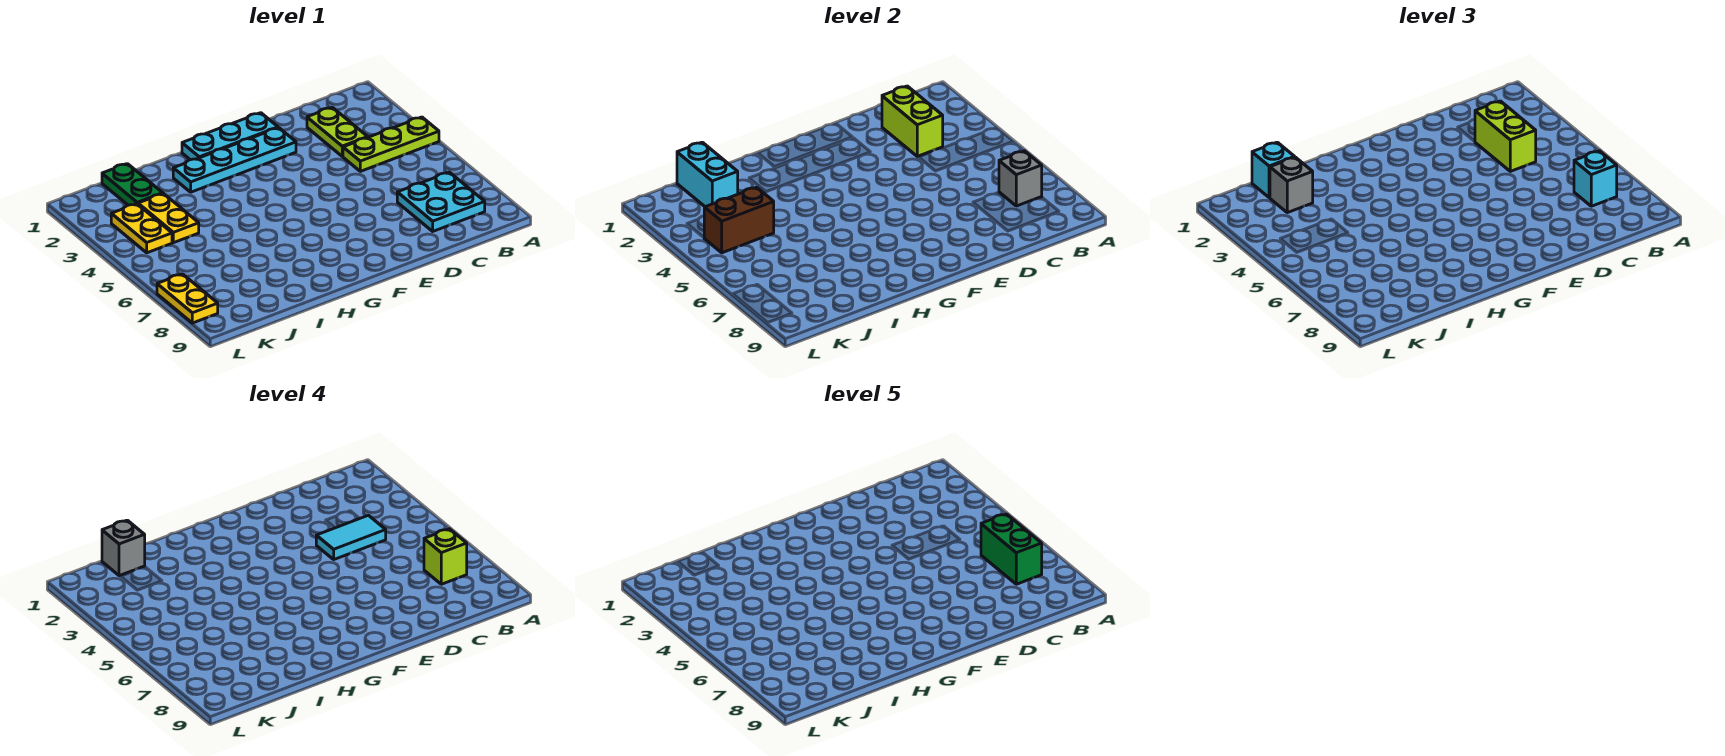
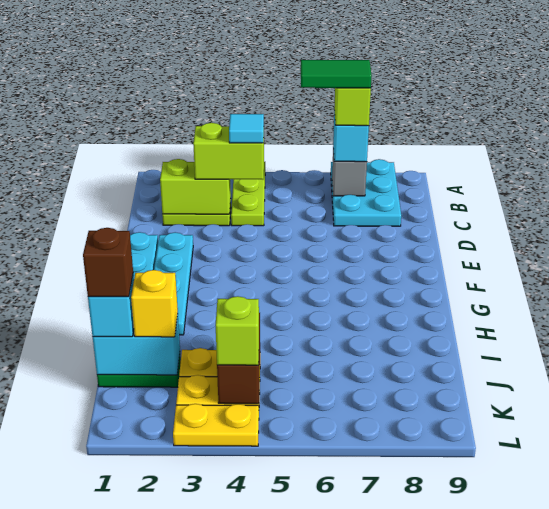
green 1x2 brick [981,514,1042,584] -> green 1x2 tile [301,60,372,88]
cyan 2x2 plate [397,172,485,231] -> cyan 2x3 plate [331,159,401,226]
cyan 1x2 tile [316,515,386,559] -> cyan 1x1 tile [229,114,264,143]
grey 1x1 brick [102,520,145,576] -> brown 1x1 brick [83,228,133,297]
grey 1x1 brick [1270,157,1313,213] -> yellow 1x1 brick [131,270,178,337]
none -> lime 1x1 brick [216,296,259,365]
yellow 1x2 plate [157,274,218,323] -> yellow 1x2 plate moved to [173,404,259,446]

